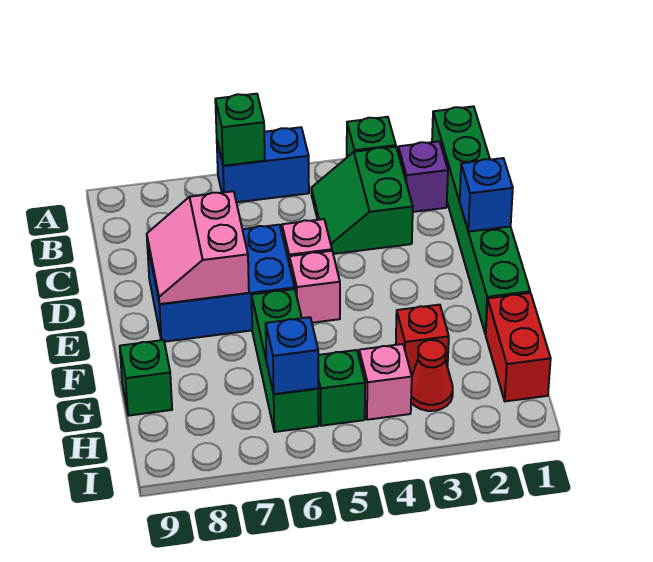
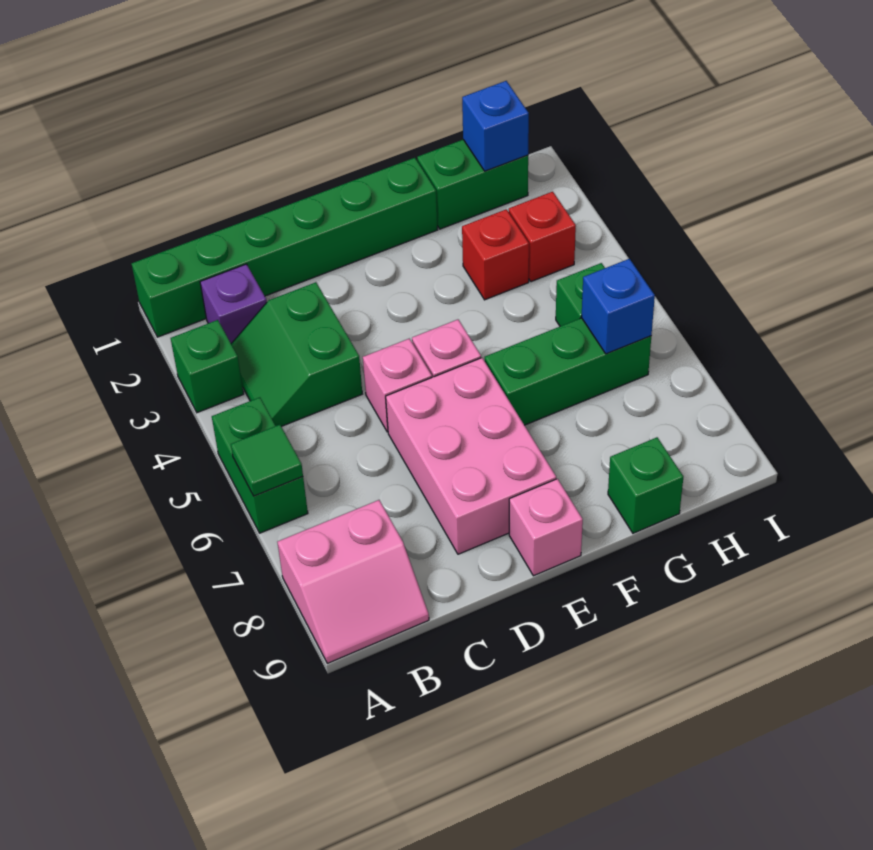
blue 1x2 brick [217,127,309,202] -> green 1x2 brick [212,397,308,533]
green 1x1 brick [215,94,265,166] -> green 1x1 tile [231,425,303,496]
green 2x2 slope [311,147,413,254] -> green 2x2 slope turned to [231,282,362,427]
blue 1x1 brick [460,158,513,232] -> blue 1x1 brick moved to [462,81,529,171]
blue 2x3 brick [147,225,295,342] -> pink 2x3 brick [386,358,556,554]
pink 2x2 slope [147,191,249,304] -> pink 2x2 slope moved to [277,500,429,663]
red 1x2 brick [486,293,551,401] -> green 1x2 brick [417,140,528,229]
red 1x1 cone [411,340,453,411] -> red 1x1 brick [509,192,576,282]
pink 1x1 brick [359,344,412,420] -> pink 1x1 brick moved to [509,479,583,576]

